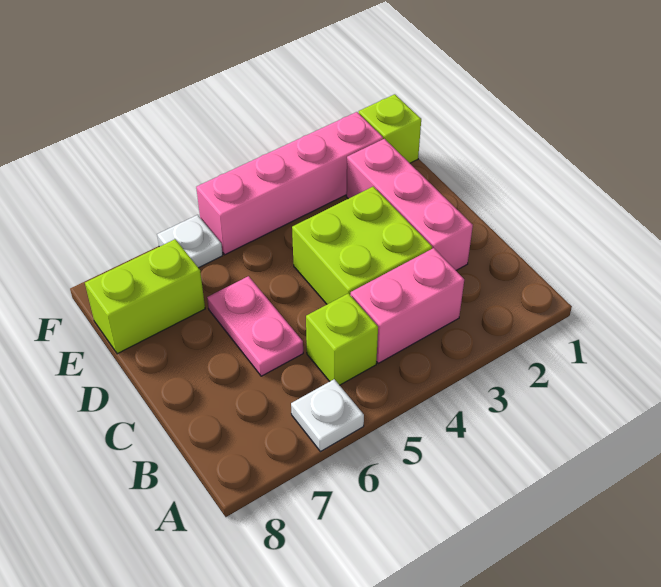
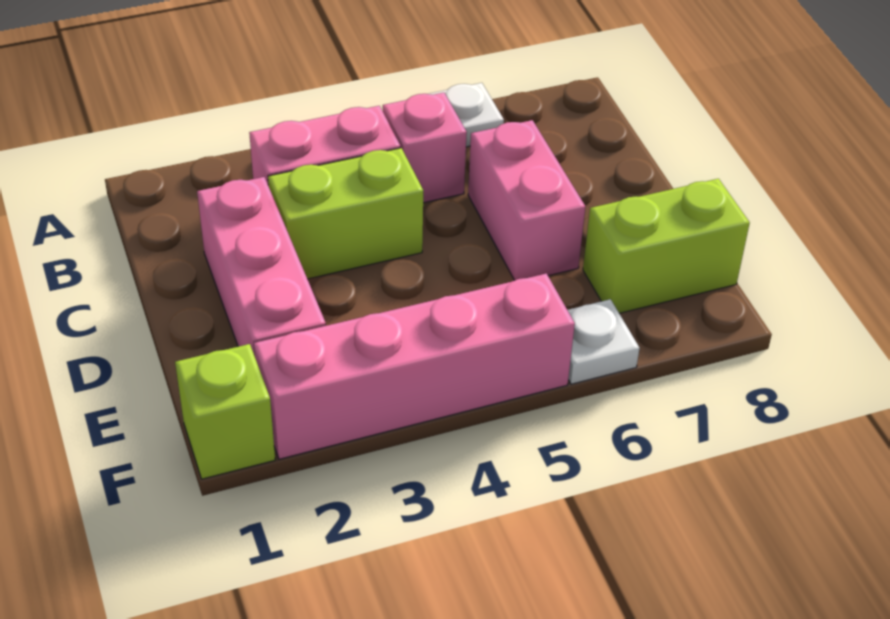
lime 1x1 brick [306,293,378,385] -> pink 1x1 brick [383,93,467,203]
lime 2x2 brick [292,187,432,304] -> lime 1x2 brick [268,148,423,279]
pink 1x2 plate [207,276,303,376] -> pink 1x2 brick [468,120,585,280]

